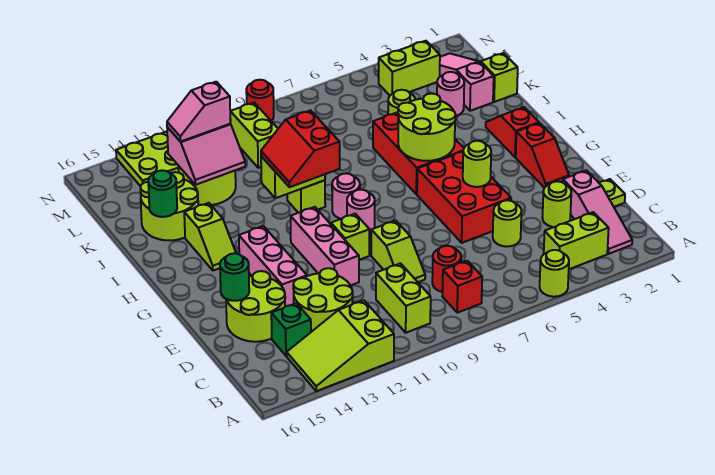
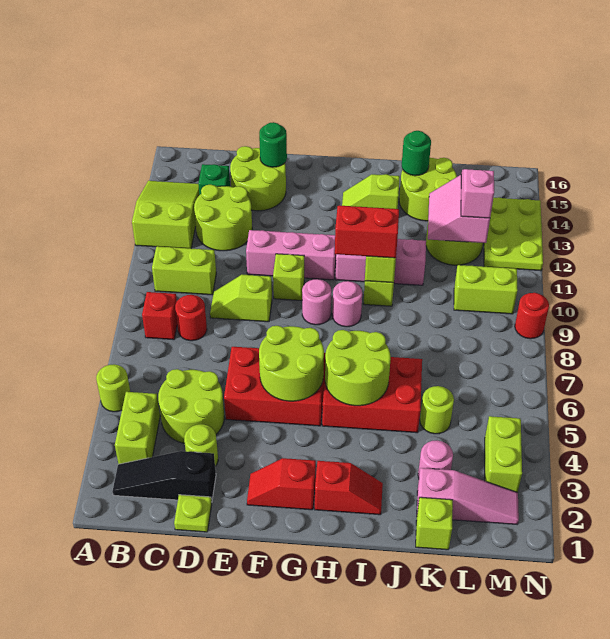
pink 1x3 slope [563,170,632,254] -> black 1x3 slope [113,451,216,502]
lime 1x1 round brick [493,200,521,247] -> lime 2x2 round brick [158,369,224,443]
pink 1x3 brick [239,226,307,307] -> pink 1x3 brick moved to [336,239,426,285]
lime 1x1 round brick [463,141,491,187] -> lime 2x2 round brick [259,326,324,401]

